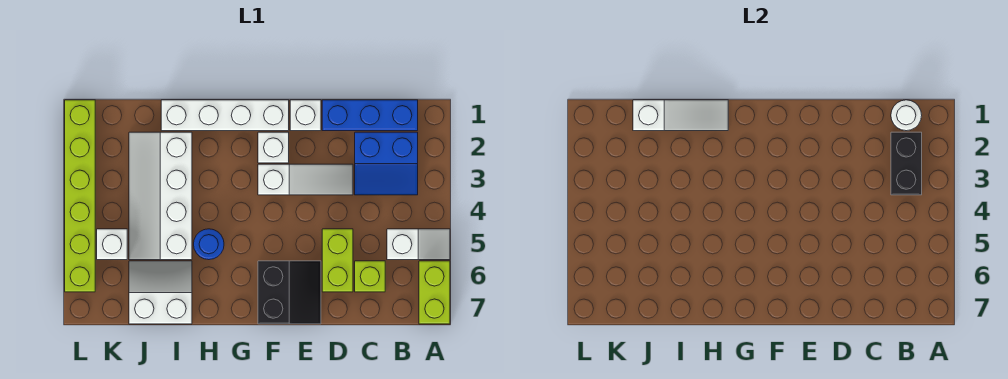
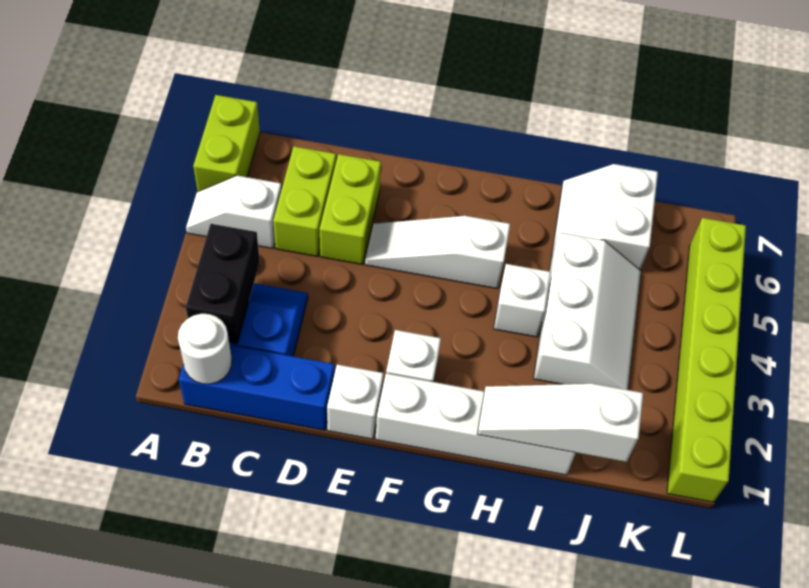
lime 1x1 brick [355,261,385,292] -> lime 1x2 brick [273,146,336,257]
white 1x3 slope [258,164,353,195] -> white 1x3 slope moved to [365,216,510,289]
black 2x2 slope [258,261,321,324] -> none
blue 1x1 round brick [194,229,224,260] -> none
white 2x4 slope [129,132,192,260] -> white 2x3 slope [534,232,641,390]
white 2x2 slope [129,261,192,324] -> white 2x2 slope turned to [552,164,658,270]
white 1x1 brick [97,229,127,260] -> white 1x1 brick moved to [494,264,551,337]

